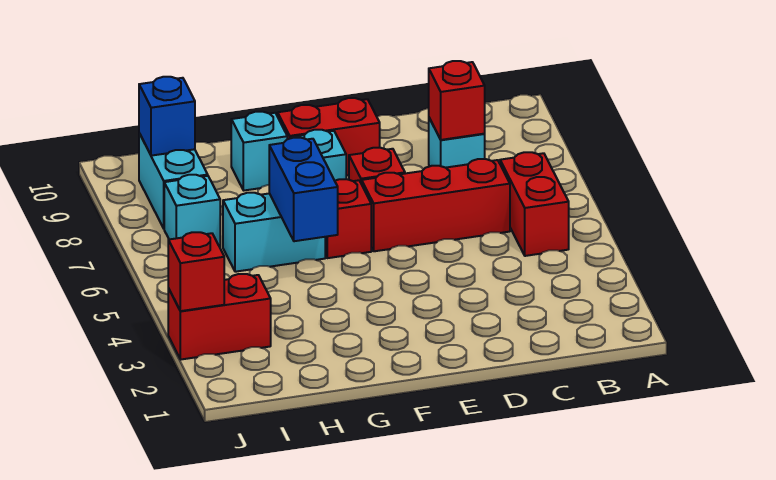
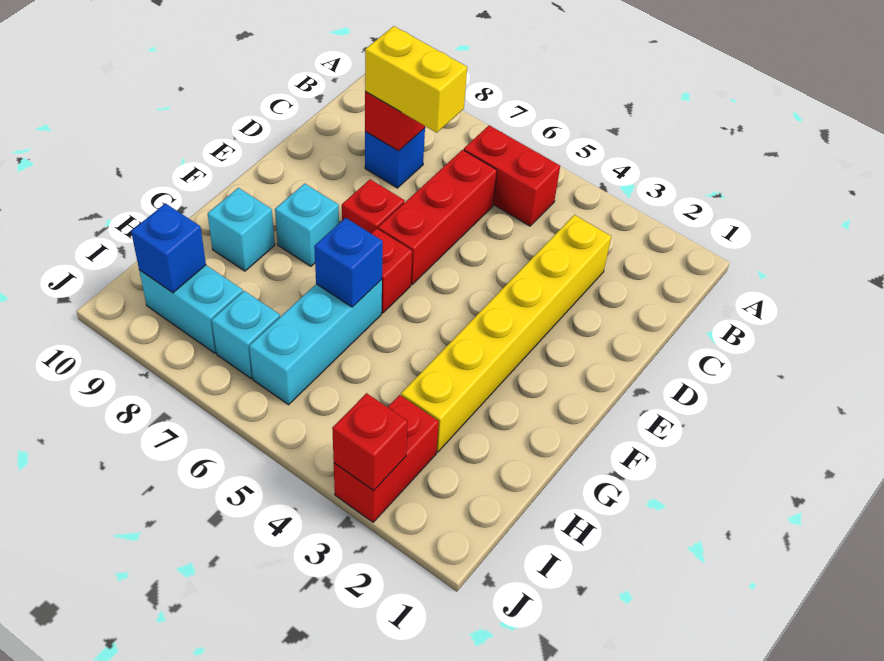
none -> yellow 1x6 brick [401,215,611,452]
none -> yellow 1x2 brick [365,26,467,133]
cyan 1x1 brick [429,118,485,168] -> blue 1x1 brick [365,128,425,188]
red 1x2 brick [278,98,380,176] -> none
blue 1x2 brick [269,138,338,241] -> blue 1x1 brick [314,218,383,307]
cyan 1x2 brick [223,193,325,272] -> cyan 1x3 brick [249,279,382,405]

